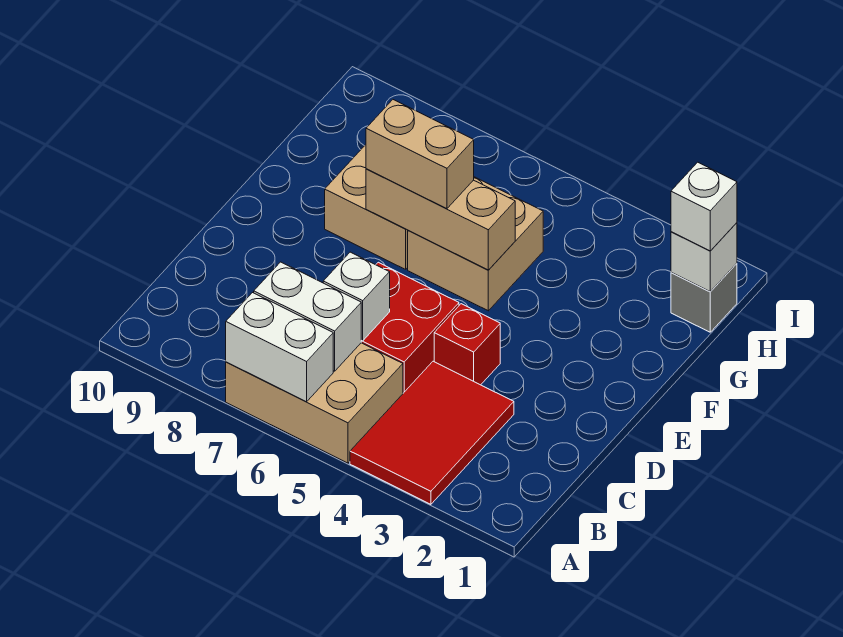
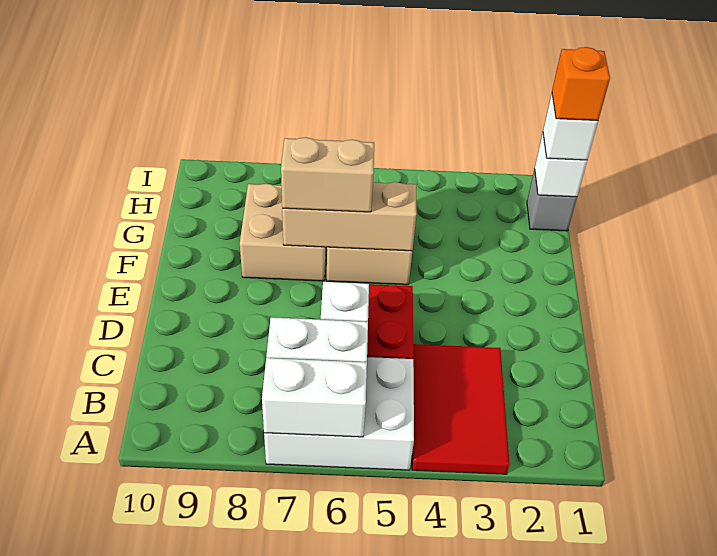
tan 2x3 brick [226,343,403,463] -> white 2x3 brick [264,357,414,470]
red 1x1 brick [434,304,500,385] -> none
none -> orange 1x1 brick [552,47,610,121]

